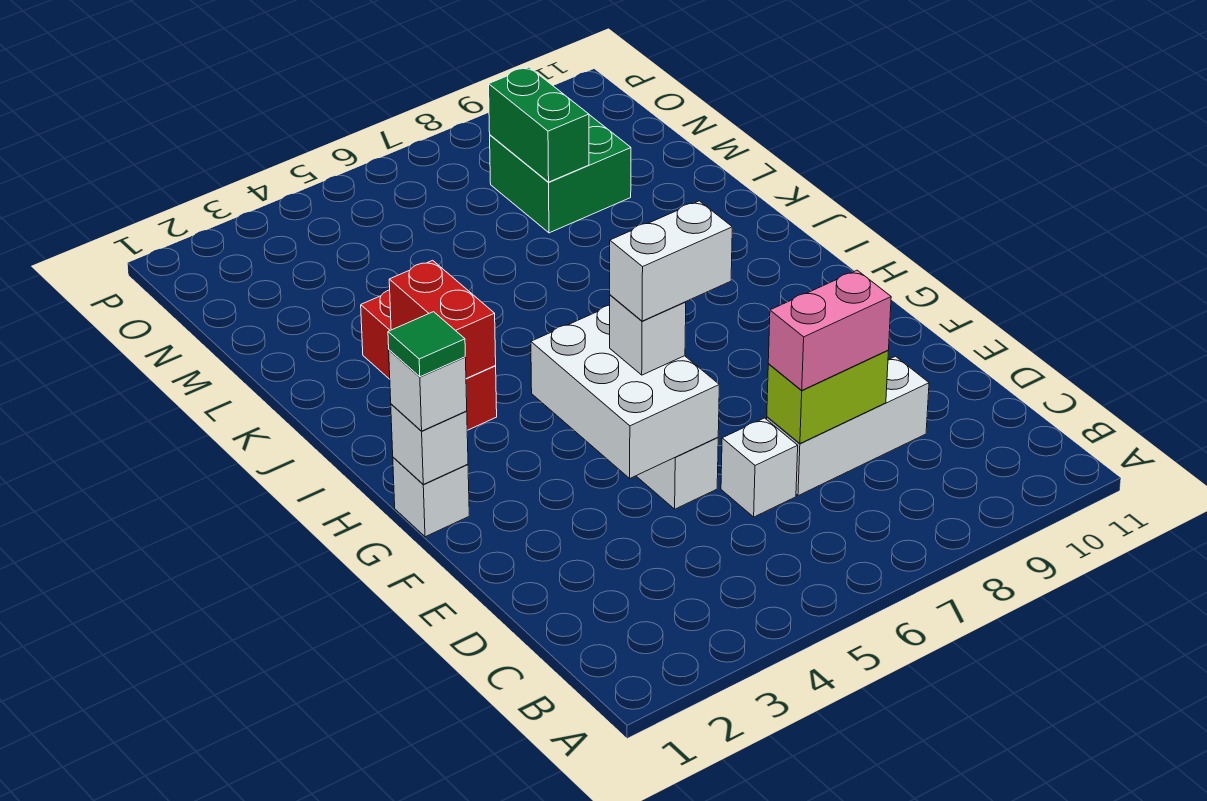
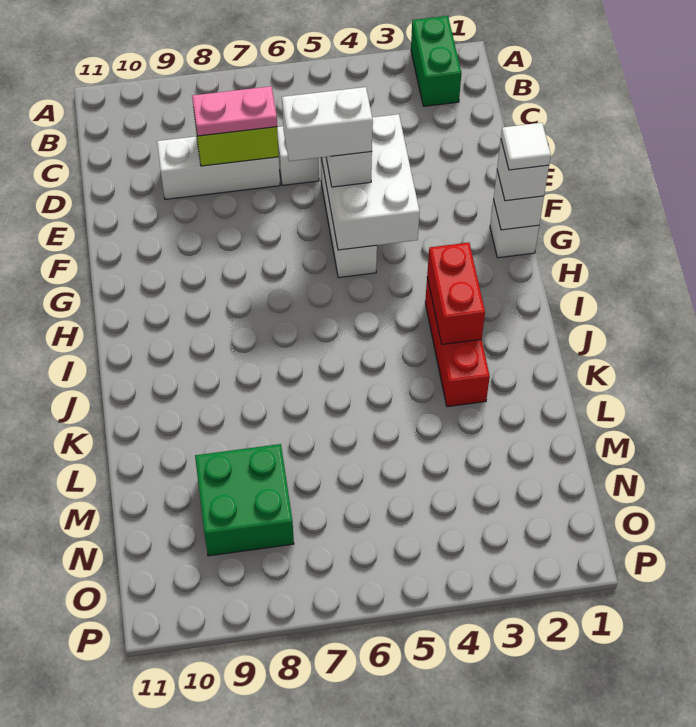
pink 1x2 brick [768,270,891,390] -> pink 1x2 plate [192,86,277,136]
green 1x1 tile [388,312,465,377] -> white 1x1 tile [501,123,551,170]
green 1x2 brick [489,67,589,182] -> green 1x2 brick moved to [411,16,461,106]

